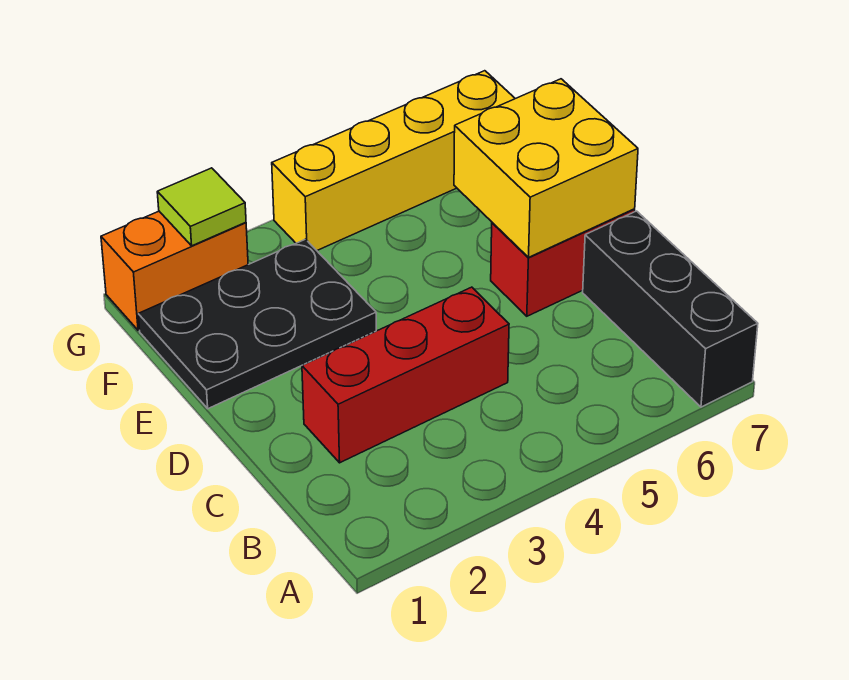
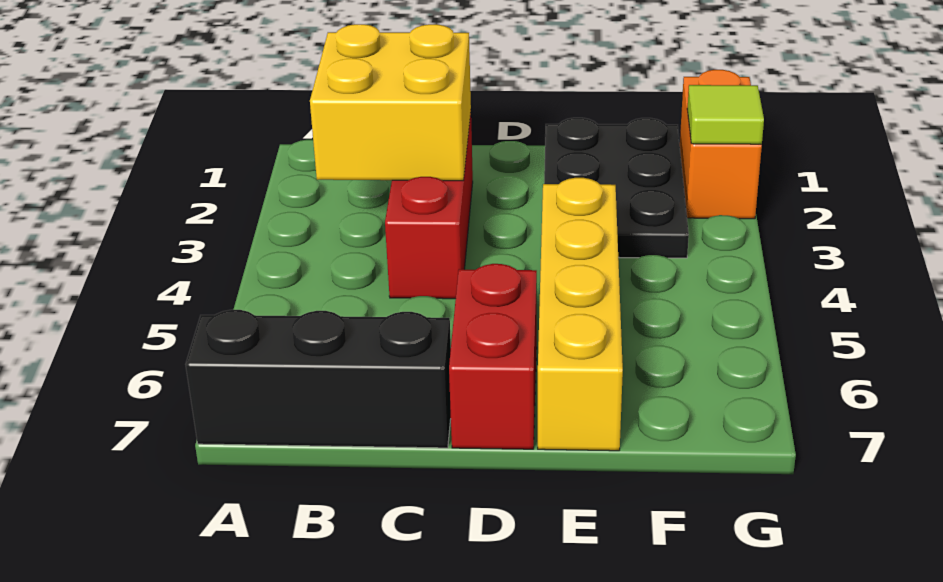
yellow 2x2 brick [454,79,638,257] -> yellow 2x2 brick moved to [310,24,471,181]
yellow 1x4 brick [272,71,515,250] -> yellow 1x4 brick moved to [538,178,623,451]

